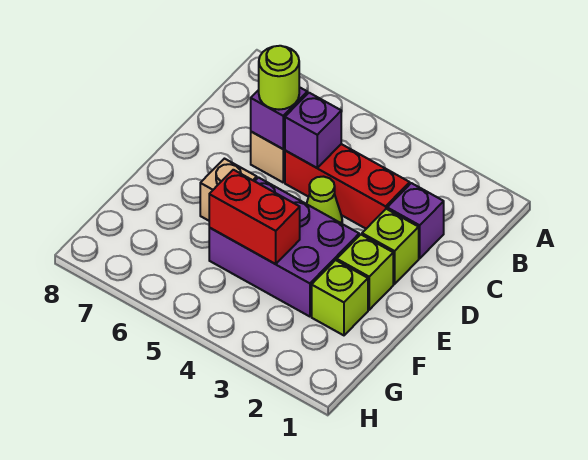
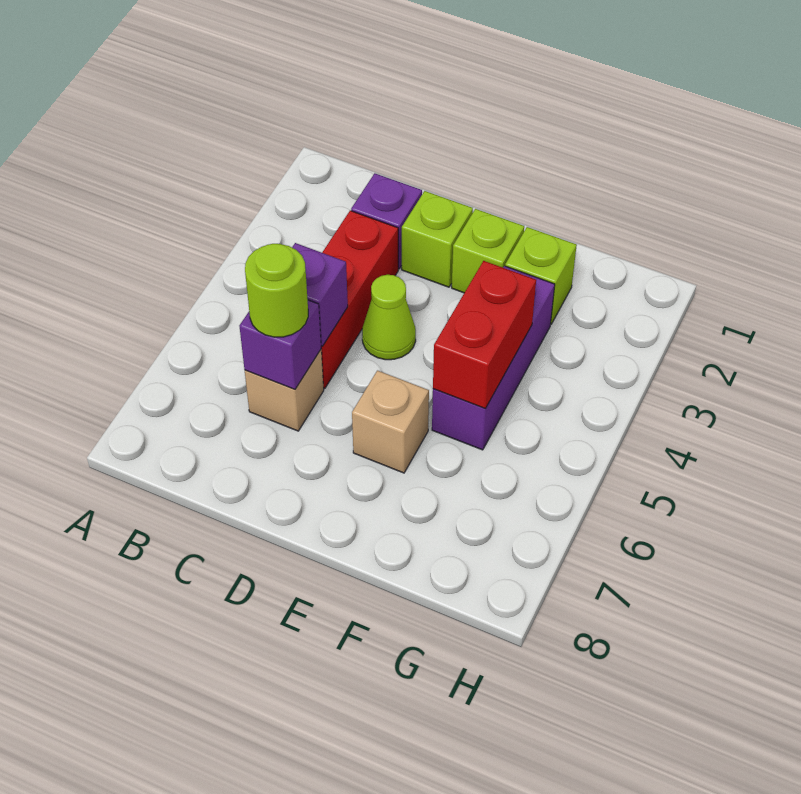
purple 2x3 brick [209,178,359,317] -> purple 1x3 brick [432,266,555,450]

